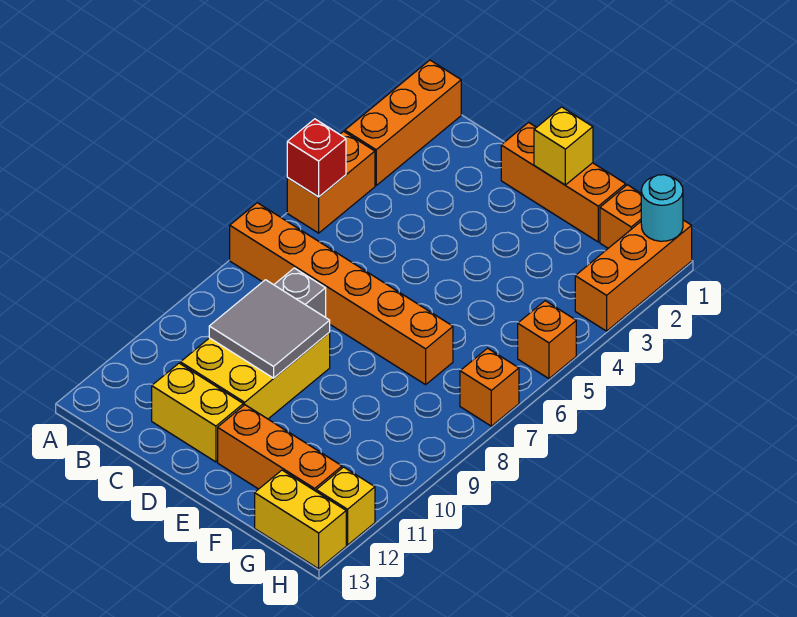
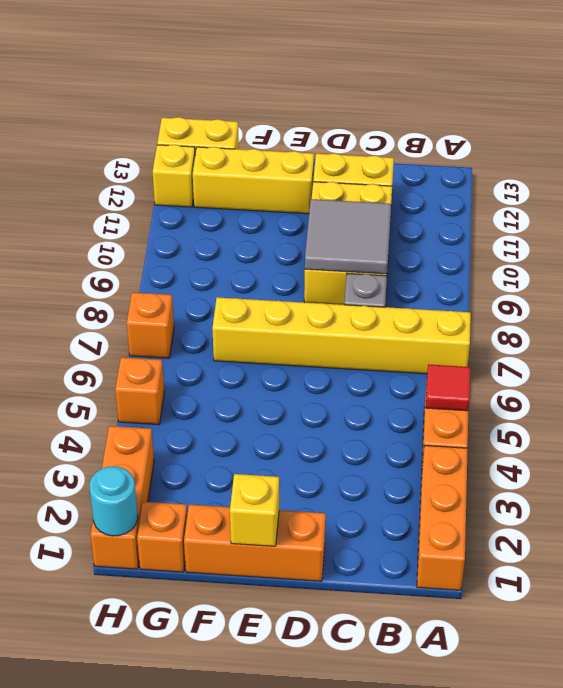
red 1x1 brick [287,119,346,197] -> red 1x1 tile [426,364,470,411]
orange 1x6 brick [230,203,453,385] -> yellow 1x6 brick [212,297,471,374]
orange 1x3 brick [218,405,342,491] -> yellow 1x3 brick [193,147,314,214]

